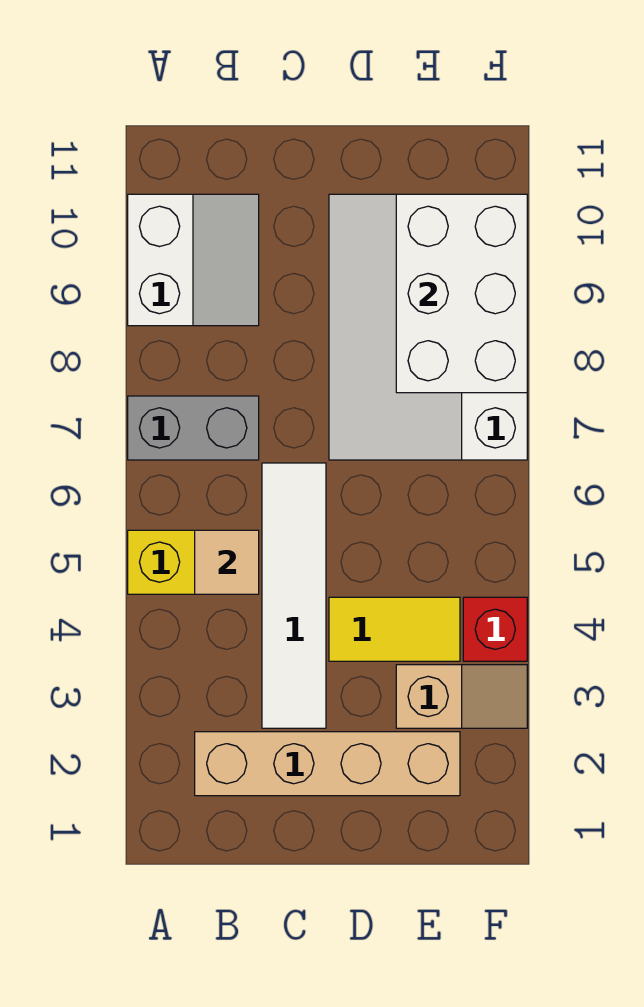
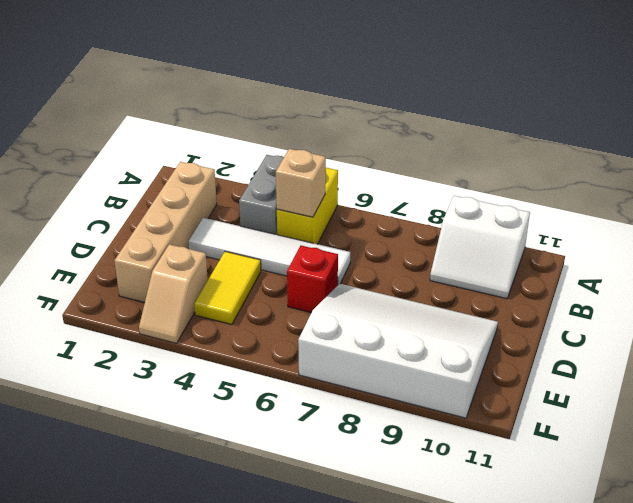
grey 1x2 brick [128,396,259,460] -> grey 1x2 brick moved to [239,155,284,235]
tan 1x1 tile [195,530,259,594] -> tan 1x1 brick [276,149,326,217]
white 2x3 brick [396,194,527,393] -> none
red 1x1 brick [463,597,527,661] -> red 1x1 brick moved to [287,246,338,313]

